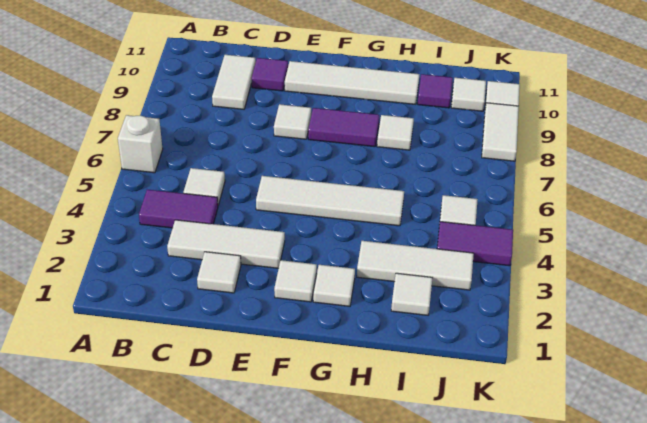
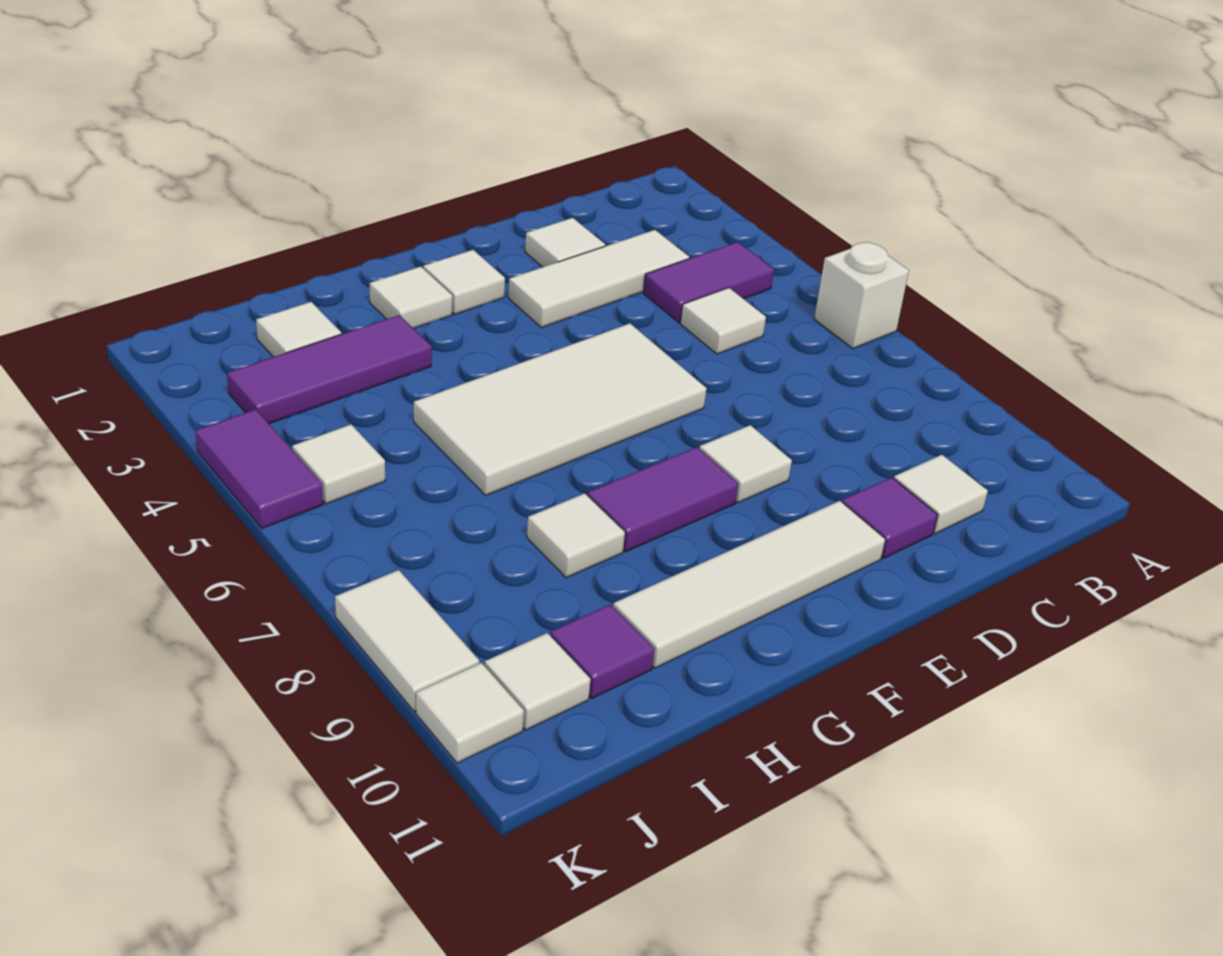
white 1x2 tile [212,55,256,109] -> white 1x1 tile [894,455,988,534]
white 1x4 tile [256,176,404,226] -> white 2x4 tile [414,323,707,495]
white 1x3 tile [357,241,474,290] -> purple 1x3 tile [227,315,432,424]
purple 1x2 tile [437,222,513,266] -> purple 1x2 tile turned to [195,409,323,528]

